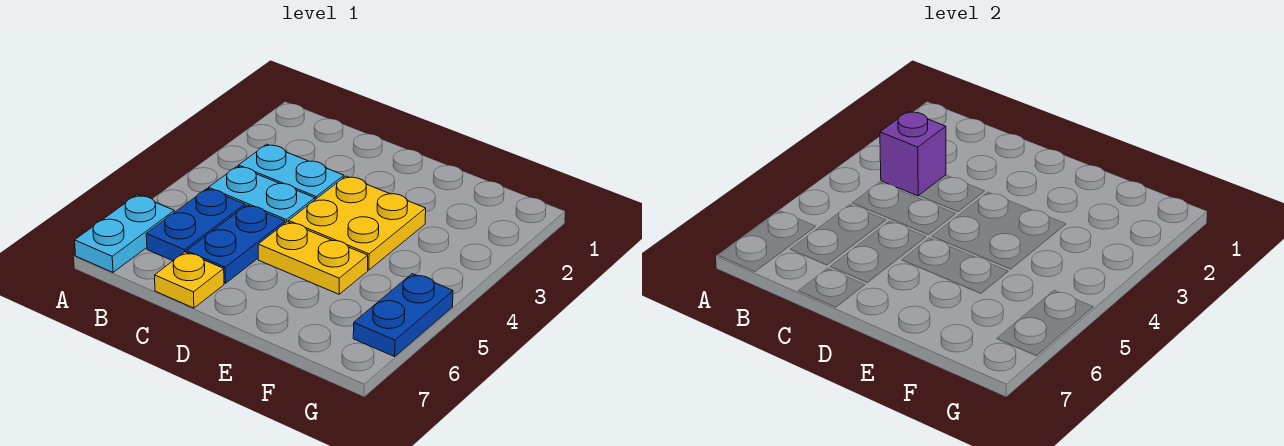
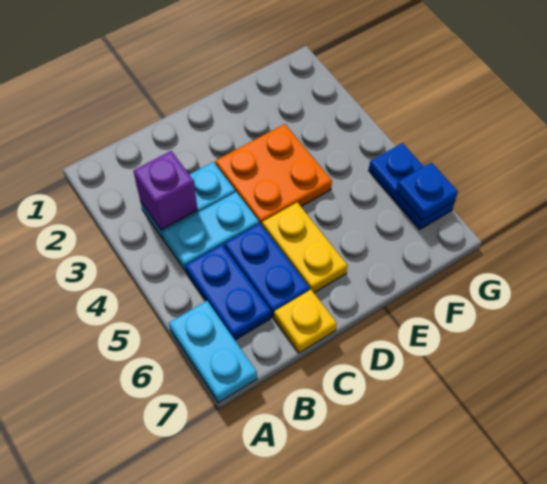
yellow 2x2 plate [289,176,426,270] -> orange 2x2 plate [215,124,332,224]
yellow 1x2 plate [258,222,368,294] -> yellow 1x2 plate turned to [262,202,348,293]
none -> blue 1x1 plate [396,162,458,220]

